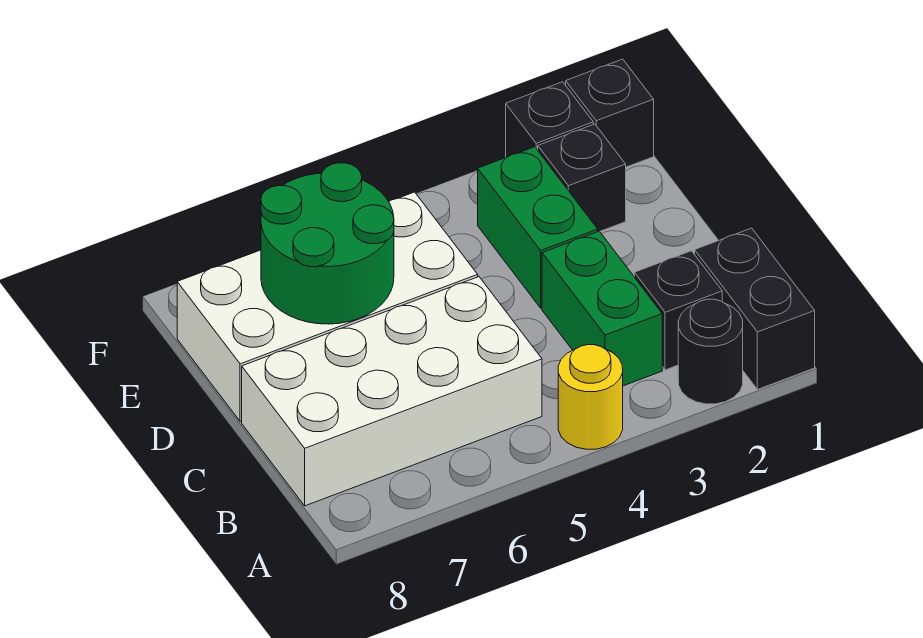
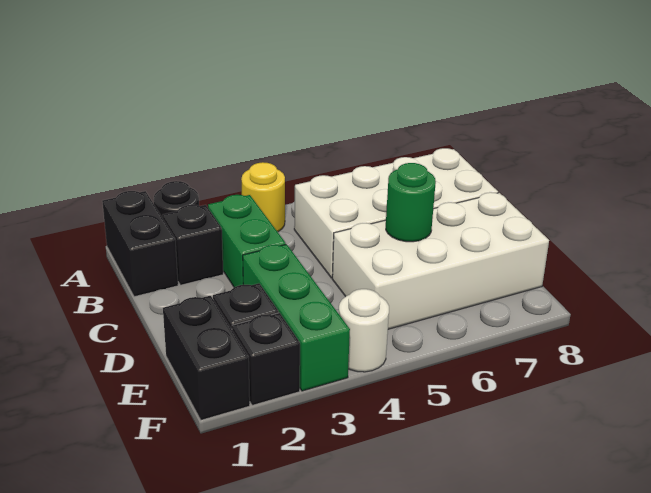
green 1x2 brick [478,147,598,308] -> green 1x3 brick [243,244,350,391]
green 2x2 round brick [261,163,394,324] -> green 1x1 round brick [386,163,436,242]
black 1x1 brick [566,59,654,167] -> black 1x2 brick [163,296,250,420]
none -> white 1x1 round brick [339,289,389,372]

